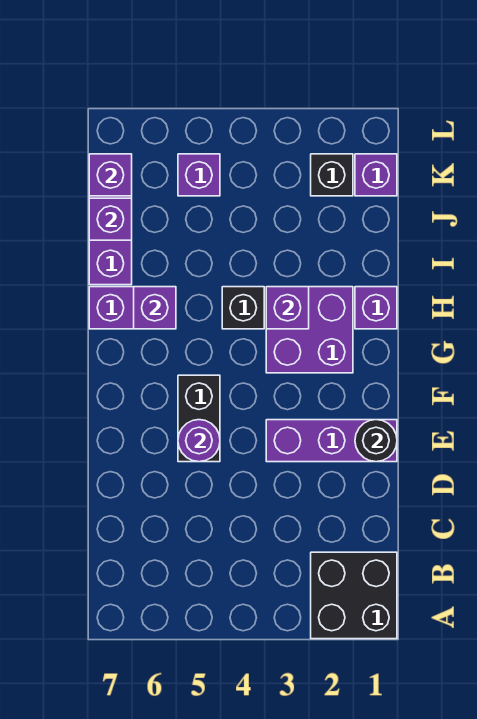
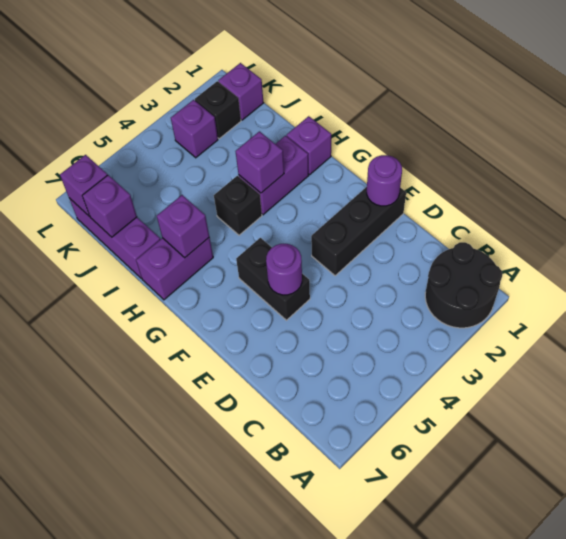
black 2x2 brick [311,552,397,639] -> black 2x2 round brick [425,242,502,328]
purple 1x3 brick [266,420,397,462] -> black 1x3 brick [311,187,406,276]
black 1x1 round brick [355,420,397,462] -> purple 1x1 round brick [367,155,402,206]
purple 2x2 brick [266,287,353,373] -> purple 1x2 brick [239,136,309,215]
purple 1x1 brick [178,154,220,196] -> purple 1x1 brick moved to [171,100,218,158]

